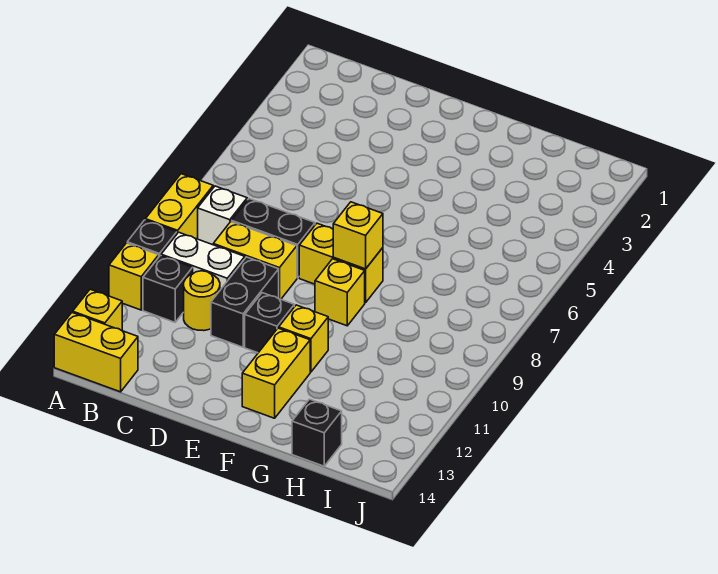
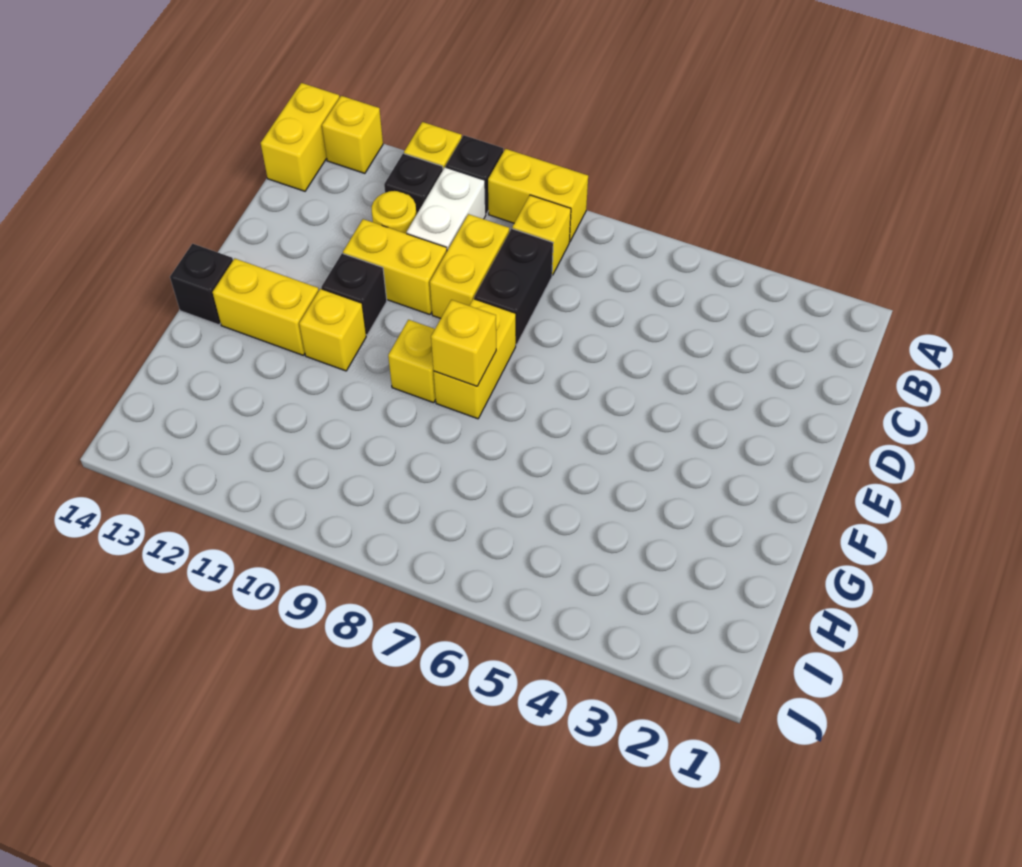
white 1x1 brick [198,186,247,245] -> yellow 1x1 brick [512,195,571,275]
black 1x2 brick [211,257,279,347] -> yellow 1x2 brick [343,219,447,315]
black 1x1 brick [292,399,342,466] -> black 1x1 brick moved to [170,244,233,325]

